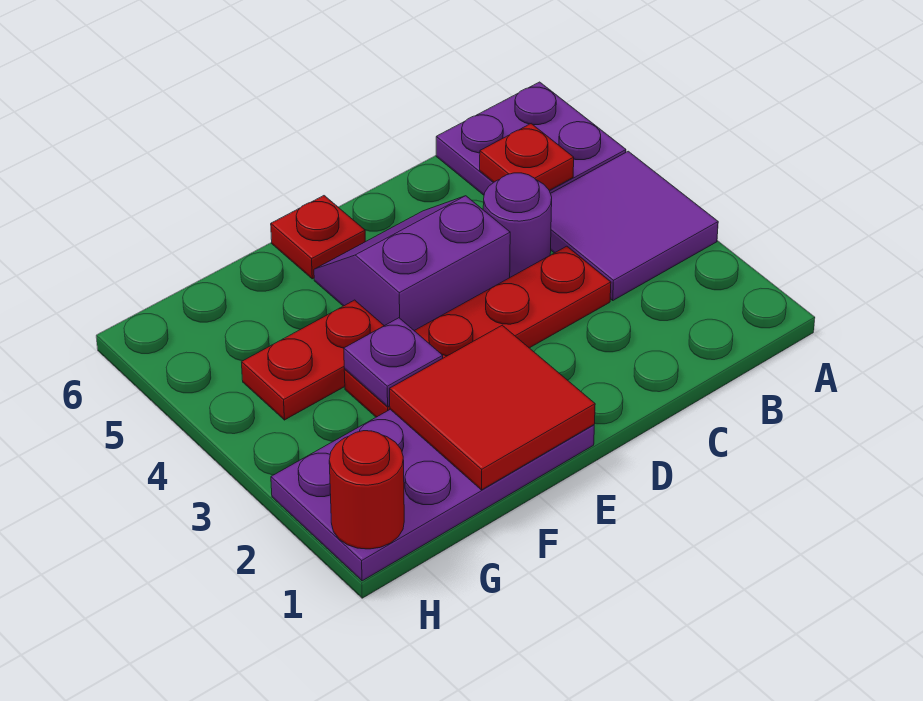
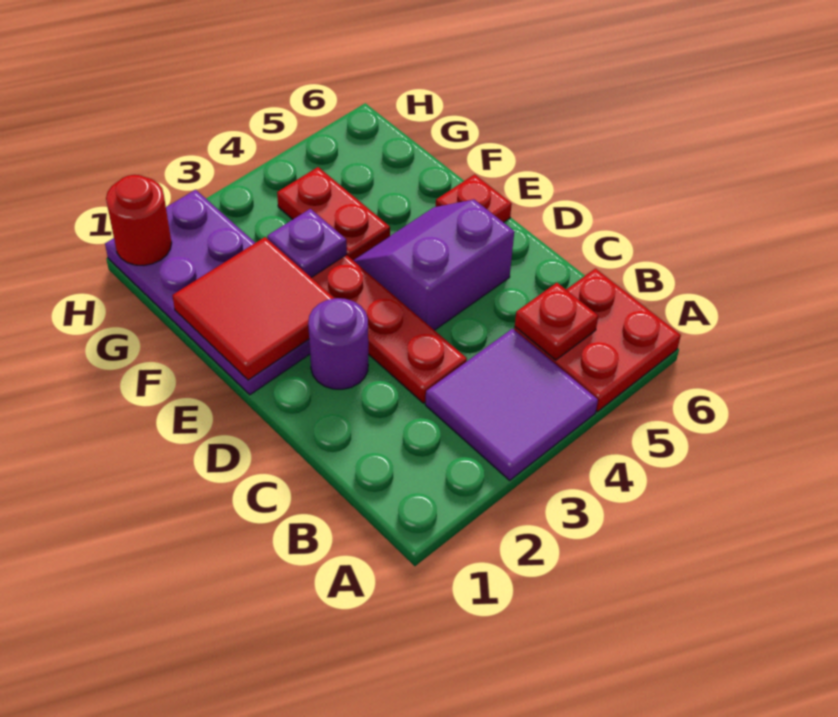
purple 2x2 plate [436,82,626,195] -> red 2x2 plate [514,269,681,412]
purple 1x1 round brick [483,173,552,277] -> purple 1x1 round brick moved to [308,298,368,389]
purple 2x2 slope [314,196,510,330] -> purple 2x2 slope turned to [353,200,514,330]

